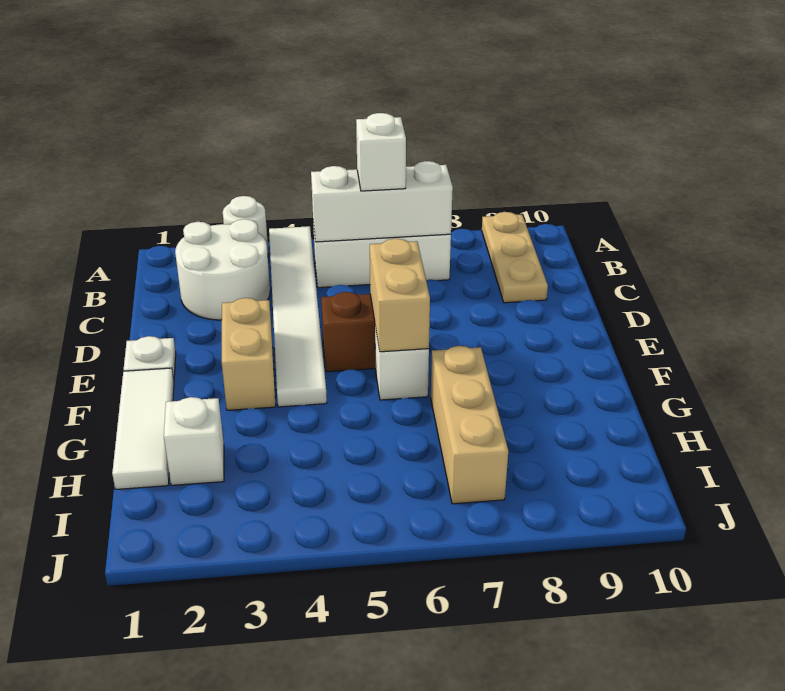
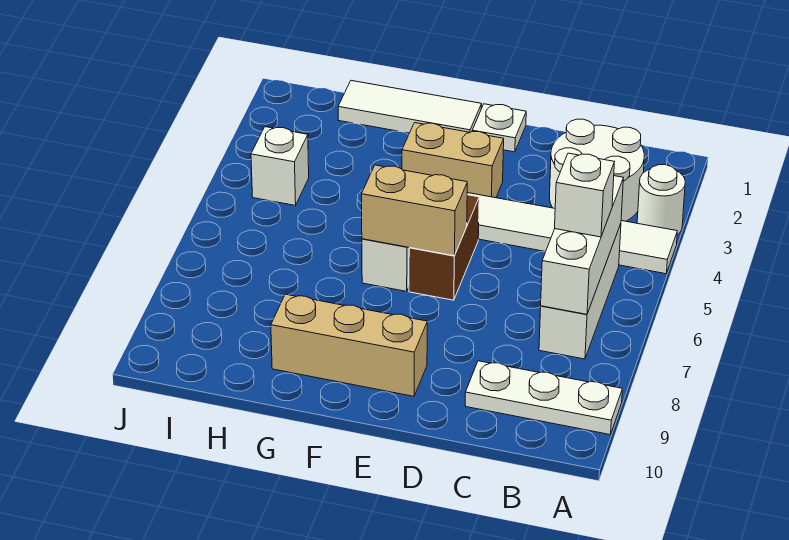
tan 1x3 plate [482,212,548,303] -> white 1x3 plate [465,361,622,434]
tan 1x3 brick [431,346,508,504] -> tan 1x3 brick moved to [271,294,427,396]
white 1x1 brick [164,397,224,485] -> white 1x1 brick moved to [251,127,309,205]

